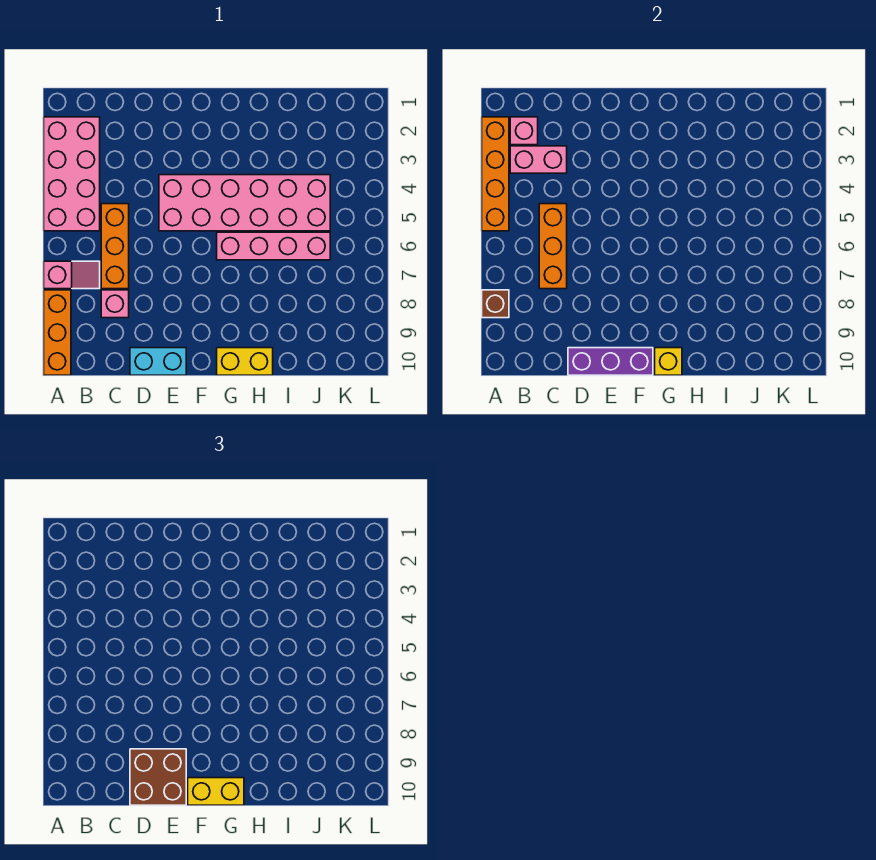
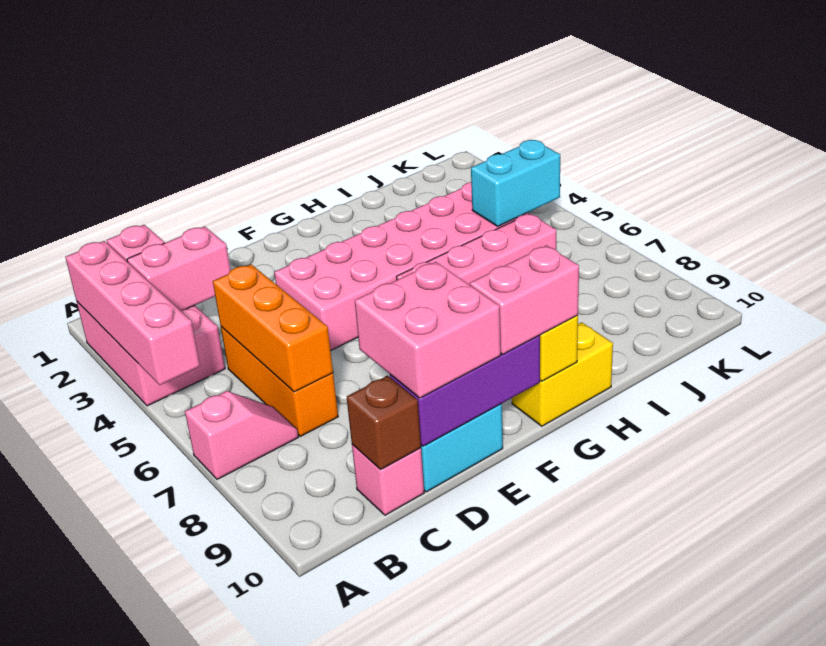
pink 2x4 brick [44,117,100,231] -> pink 2x3 brick [77,302,225,406]
orange 1x4 brick [482,117,509,231] -> pink 1x4 brick [65,241,200,385]
orange 1x3 brick [44,290,71,375] -> none
brown 1x1 brick [482,290,509,318] -> brown 1x1 brick moved to [347,376,421,470]
pink 1x1 brick [101,290,129,318] -> pink 1x1 brick moved to [352,445,424,515]
brown 2x2 brick [130,749,186,805] -> pink 2x2 brick [355,262,501,398]
yellow 1x2 brick [188,778,244,805] -> pink 1x2 brick [470,245,579,354]
none -> cyan 1x2 brick [471,140,560,226]

